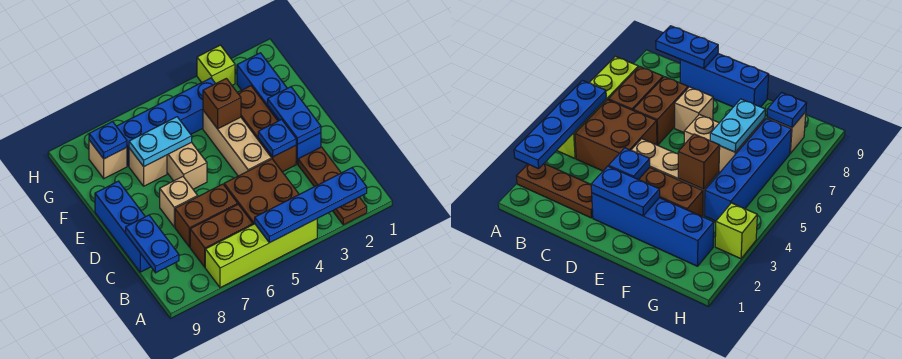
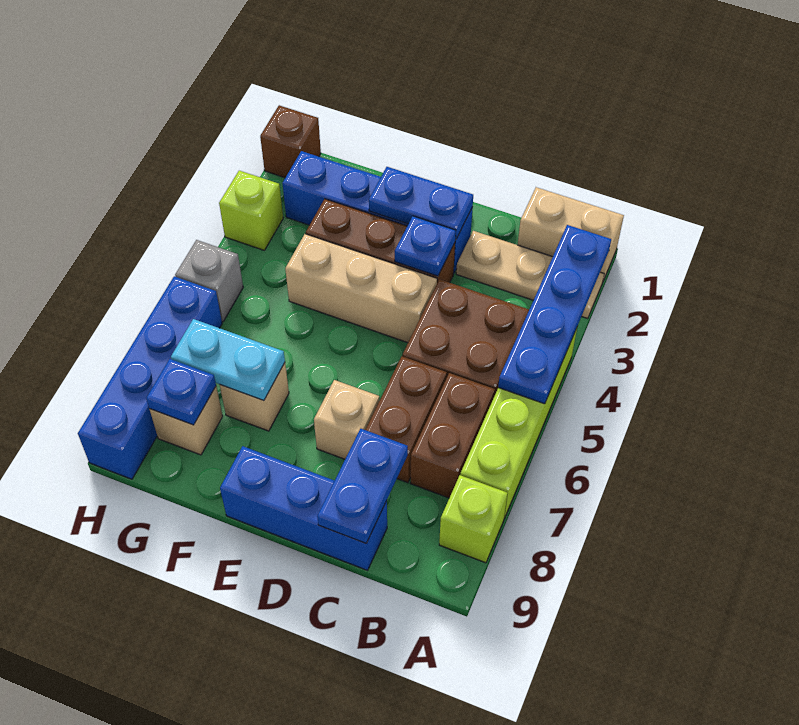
brown 1x3 plate [298,147,367,225] -> tan 1x3 plate [456,231,604,319]
none -> lime 1x1 brick [439,475,508,563]
blue 1x2 plate [126,215,179,273] -> blue 1x2 plate turned to [317,429,408,543]
tan 1x2 brick [167,142,207,189] -> tan 1x2 brick moved to [518,187,624,281]
brown 1x1 brick [203,78,241,129] -> brown 1x1 brick moved to [260,105,321,178]
cyan 1x2 plate [129,117,192,166] -> cyan 1x2 plate turned to [171,319,285,401]
blue 1x4 brick [116,78,215,166] -> blue 1x4 brick moved to [78,276,222,479]
none -> grey 1x1 brick [175,240,243,322]

